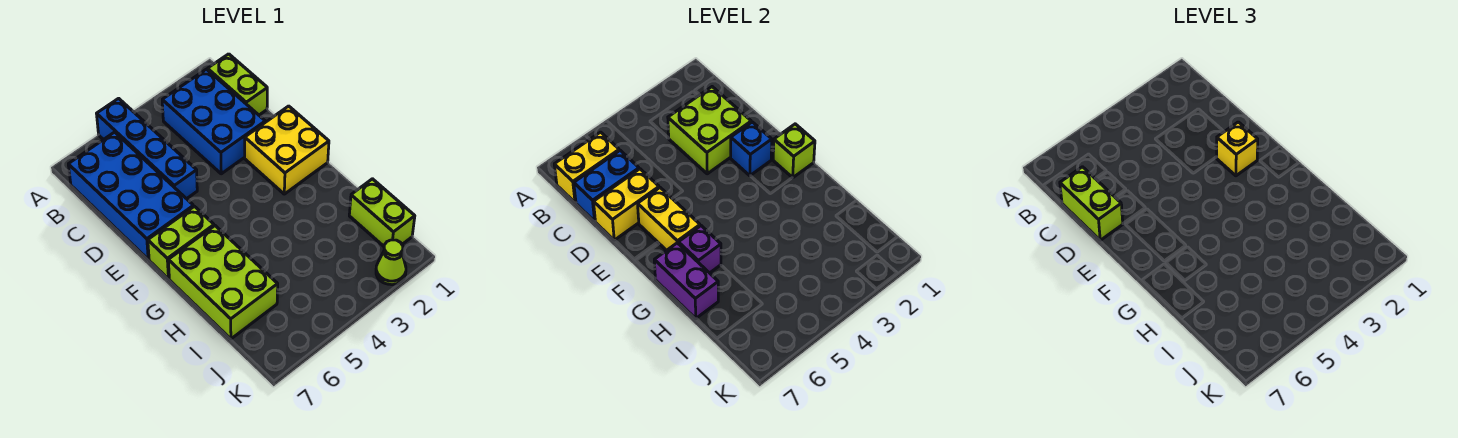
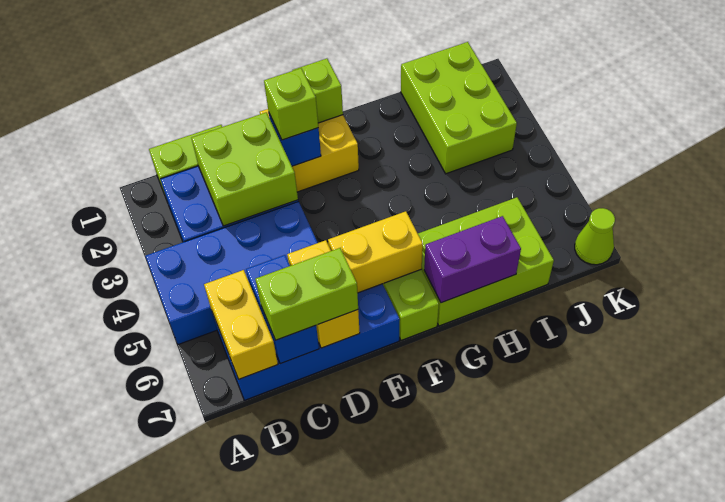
blue 1x4 brick [97,98,197,199] -> blue 2x4 brick [146,202,318,345]
yellow 1x1 brick [1217,122,1258,176] -> lime 1x1 brick [264,68,318,140]
purple 1x1 brick [678,226,721,273] -> none
lime 1x2 brick [349,179,415,246] -> lime 2x3 brick [401,42,517,174]
lime 1x1 cone [376,240,406,285] -> lime 1x1 cone moved to [575,208,615,265]

